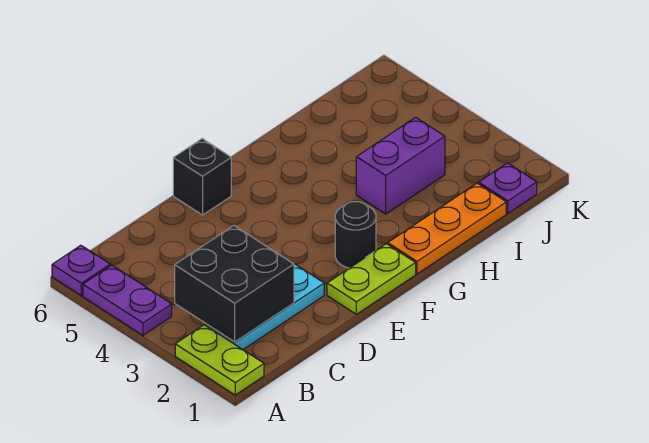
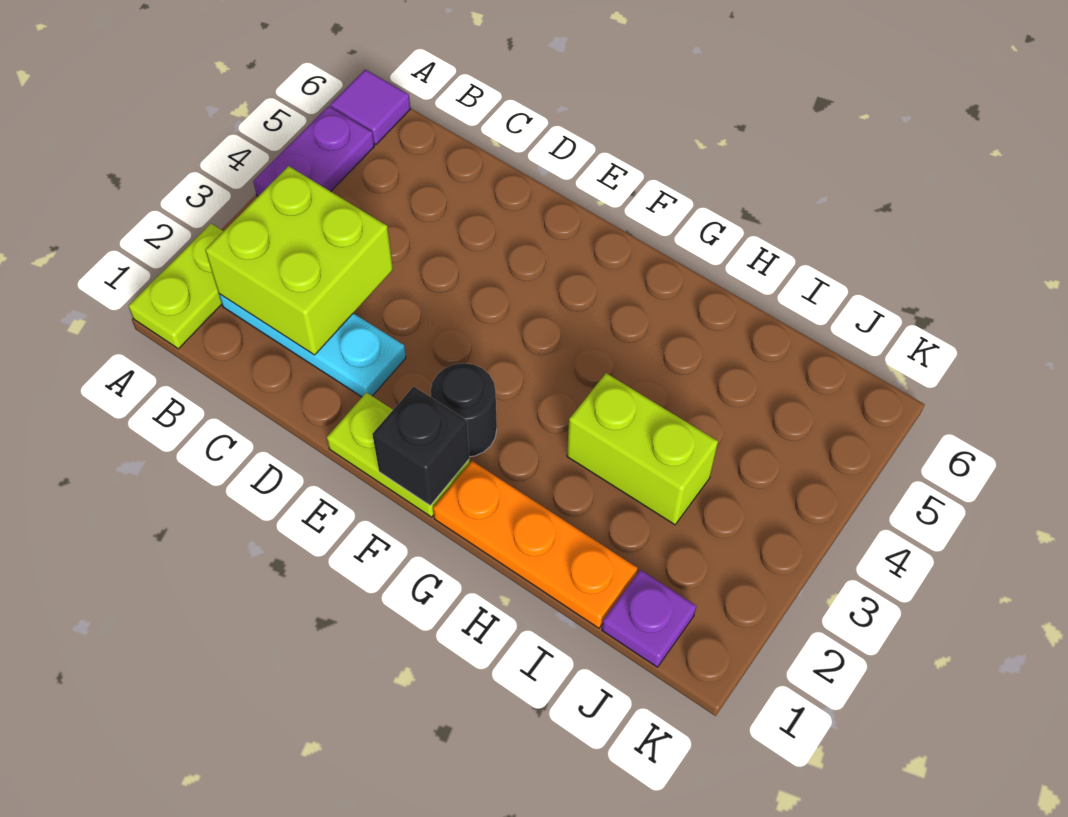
purple 1x1 plate [52,245,110,296] -> purple 1x1 tile [330,70,410,144]
black 2x2 brick [175,226,294,342] -> lime 2x2 brick [205,166,393,355]
black 1x1 brick [173,139,231,215] -> black 1x1 brick moved to [372,386,469,506]
purple 1x2 brick [356,117,445,214] -> lime 1x2 brick [567,373,718,525]

